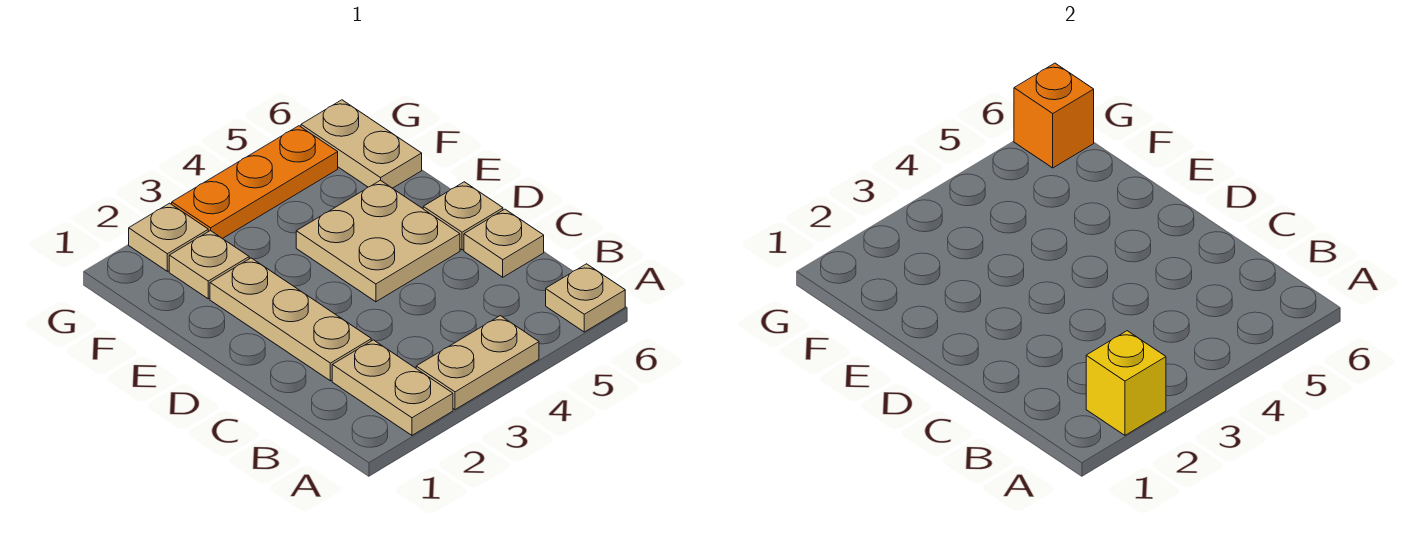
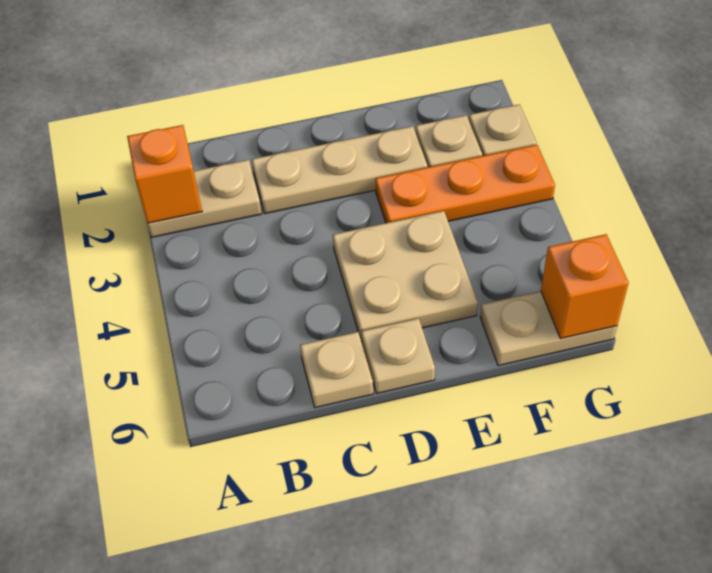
yellow 1x1 brick [1086,331,1166,435] -> orange 1x1 brick [127,125,202,223]
tan 1x2 plate [416,316,539,410] -> none
tan 1x1 plate [546,264,625,332] -> none
orange 1x3 plate [172,126,338,239] -> orange 1x3 plate turned to [375,145,555,223]

